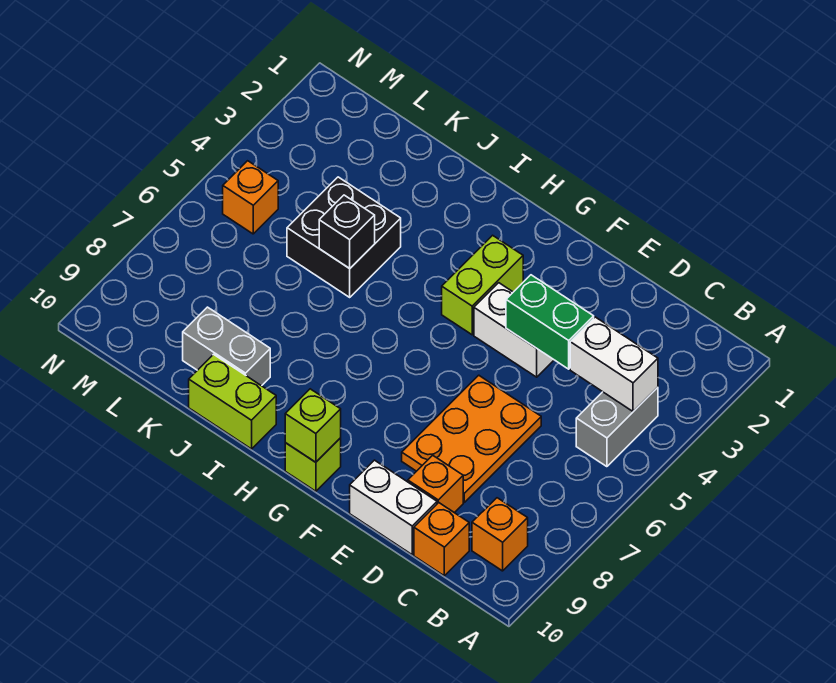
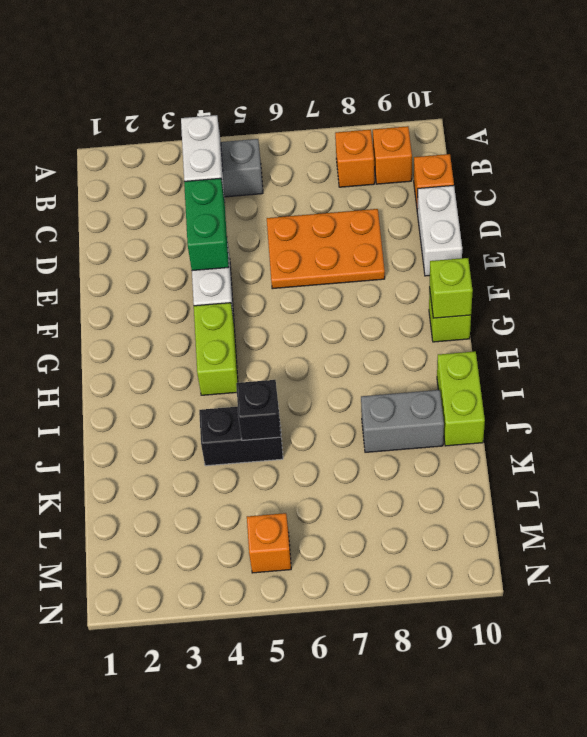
orange 1x1 brick [408,455,463,513] -> orange 1x1 brick moved to [335,130,375,187]
lime 1x2 brick [442,235,523,335] -> lime 1x2 brick turned to [194,303,238,395]
black 2x2 brick [287,177,401,297] -> black 1x2 brick [199,407,283,466]
grey 1x2 brick [183,307,270,386] -> grey 1x2 brick turned to [361,390,444,452]

